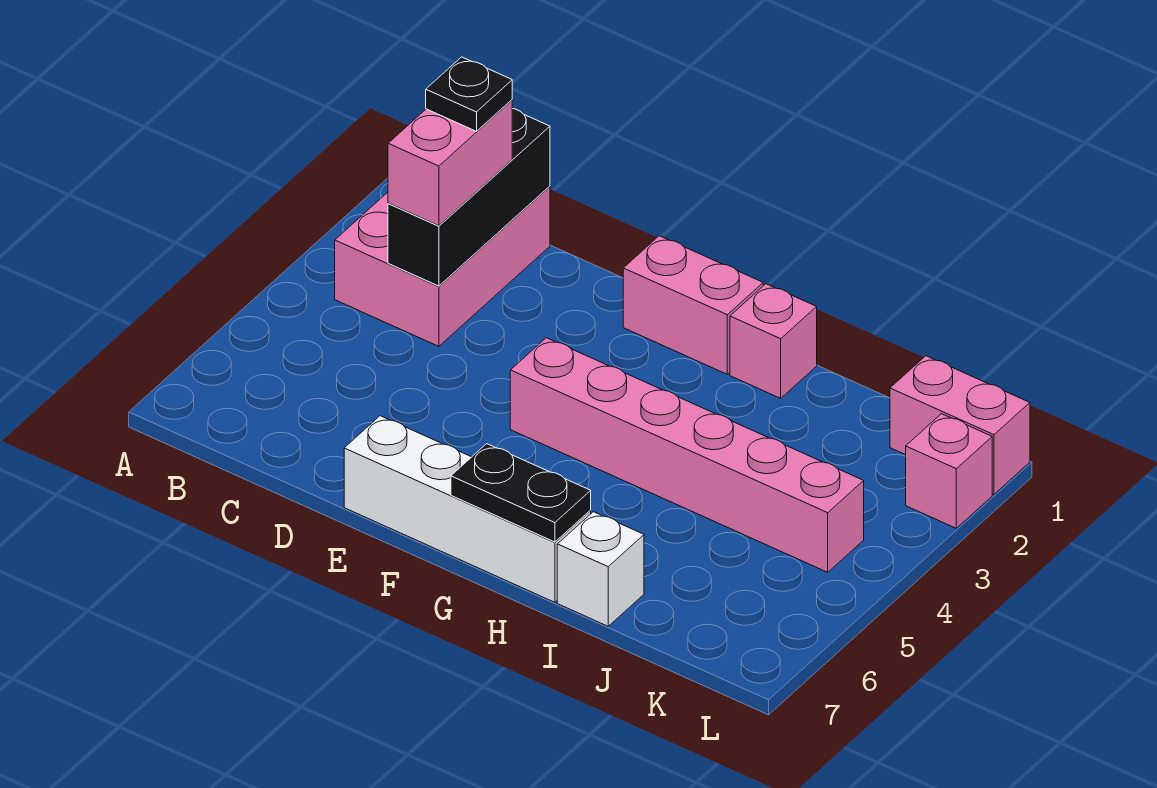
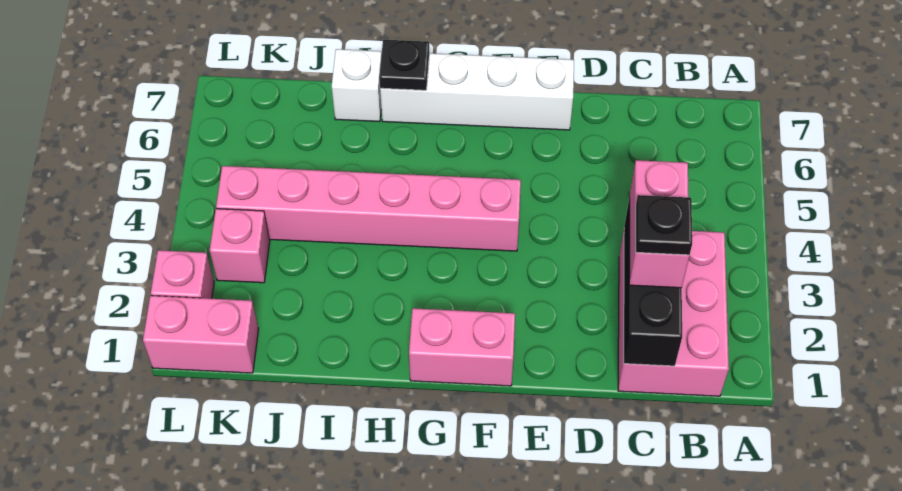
black 1x2 plate [451,444,591,542] -> black 1x1 plate [379,40,429,90]
pink 1x1 brick [730,284,817,398] -> pink 1x1 brick moved to [210,209,270,283]

